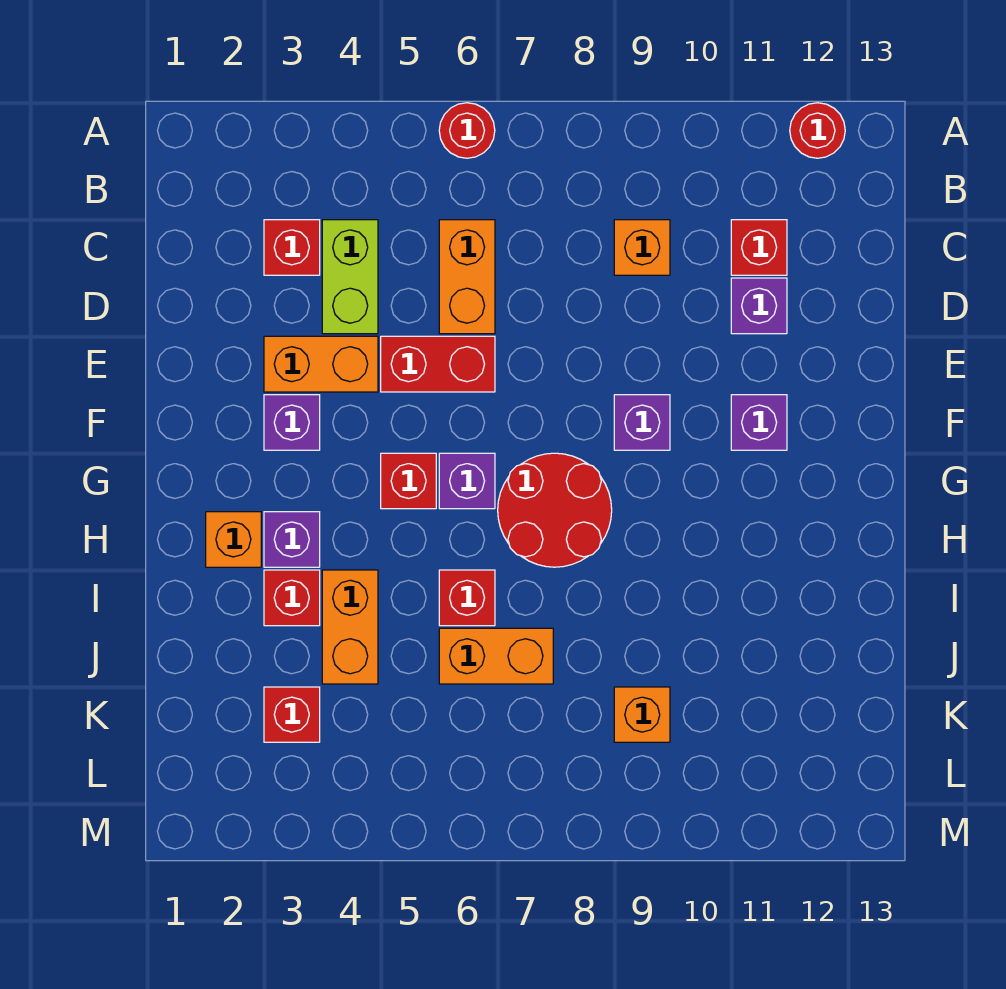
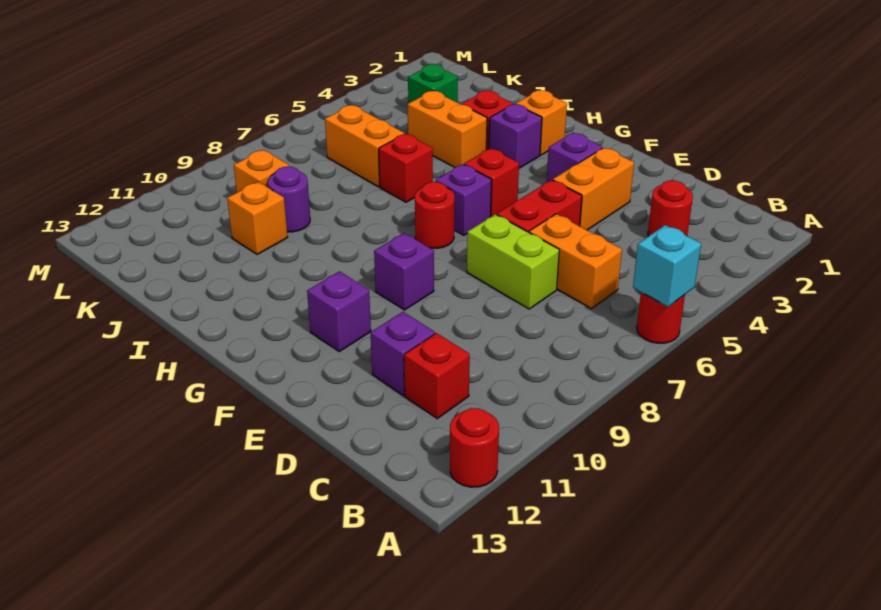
none -> cyan 1x1 brick [633,225,701,307]
red 1x1 brick [264,220,320,275] -> red 1x1 round brick [648,181,693,236]
lime 1x2 brick [322,220,378,334] -> lime 1x2 brick moved to [467,214,559,309]
orange 1x1 brick [614,220,670,275] -> orange 1x1 brick moved to [227,182,288,255]
red 2x2 round brick [498,453,612,567] -> red 1x1 round brick [415,182,454,248]
orange 1x2 brick [439,628,553,684] -> orange 1x2 brick turned to [325,105,404,187]
none -> purple 1x1 round brick [268,167,310,232]
red 1x1 brick [264,687,320,742] -> green 1x1 brick [408,64,458,103]

